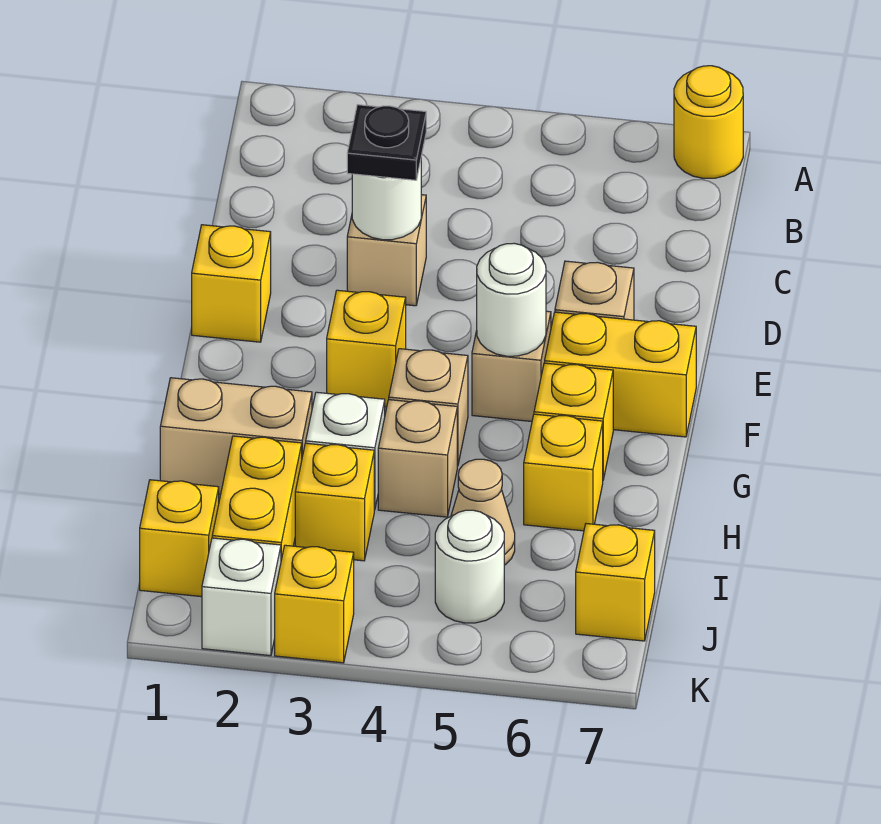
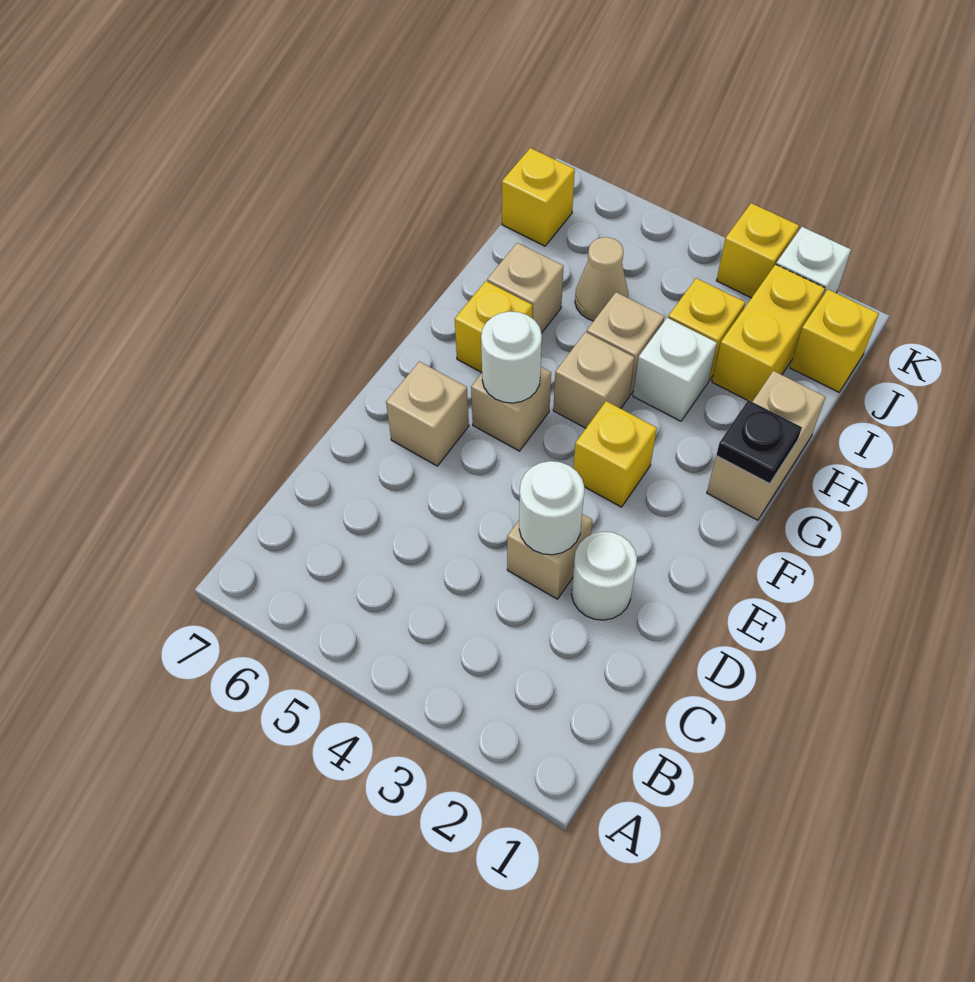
yellow 1x1 round brick [674,66,743,178] -> none
black 1x1 plate [347,105,426,180] -> black 1x1 plate moved to [716,400,802,484]
yellow 1x1 brick [192,225,271,342] -> none
yellow 1x2 brick [545,312,696,437] -> none
tan 1x2 brick [160,378,312,494] -> tan 1x2 brick turned to [707,371,825,520]
yellow 1x1 brick [524,414,603,531] -> tan 1x1 brick [487,243,564,333]
white 1x1 round brick [435,510,504,623] -> white 1x1 round brick moved to [571,532,637,620]

